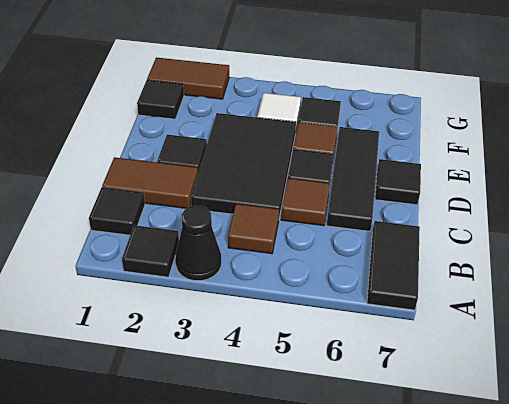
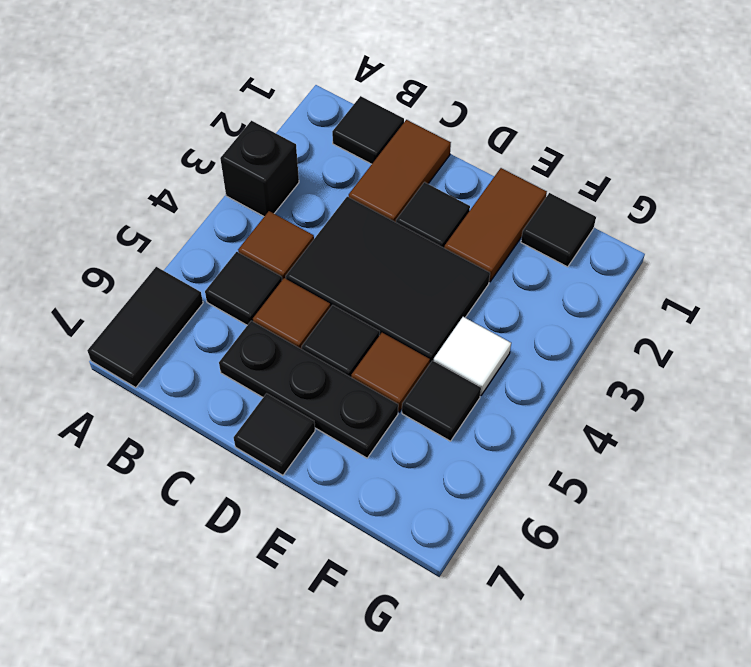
black 1x1 tile [122,225,179,277] -> black 1x1 tile moved to [205,252,282,325]
black 1x1 cone [175,206,221,281] -> black 1x1 brick [220,121,299,216]
black 1x2 tile [367,221,420,310] -> black 1x2 tile turned to [87,267,203,387]
black 1x3 tile [327,127,379,231] -> black 1x3 plate [219,321,398,458]
brown 1x2 tile [147,57,229,99] -> brown 1x2 tile moved to [444,168,547,282]

